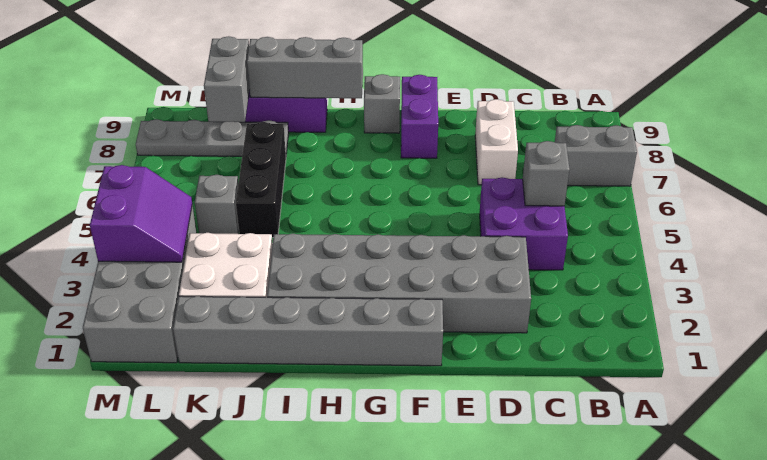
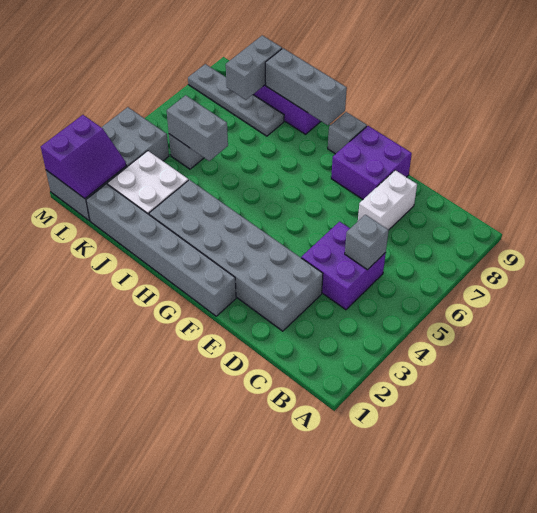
grey 1x2 brick [555,125,637,186] -> grey 1x2 brick moved to [167,95,228,161]
purple 1x2 brick [401,75,438,158] -> purple 2x2 brick [331,126,412,199]
black 1x3 brick [236,122,286,238] -> none
purple 2x2 slope [90,165,192,262] -> purple 2x2 slope moved to [41,115,126,199]

